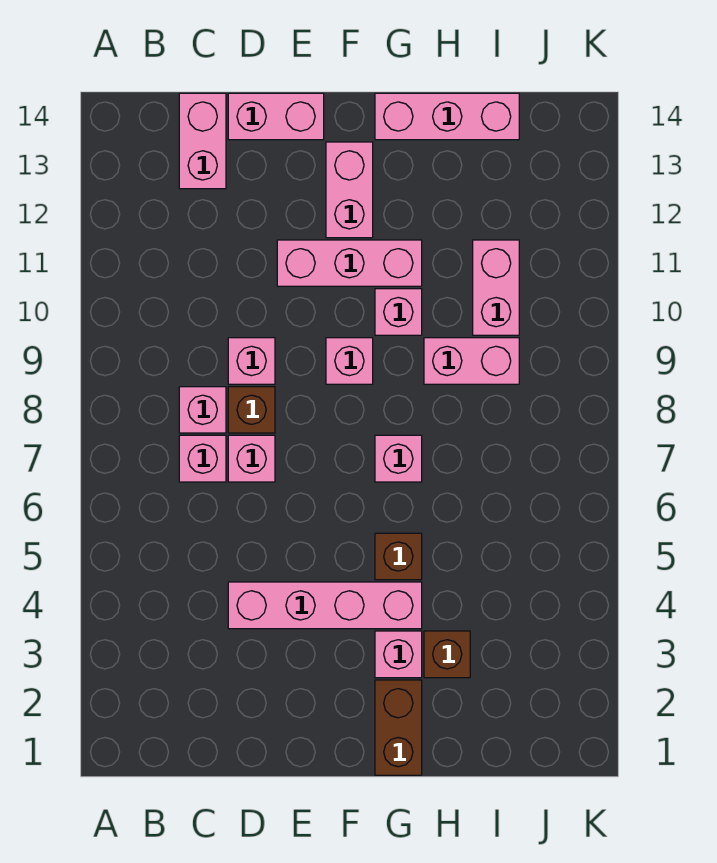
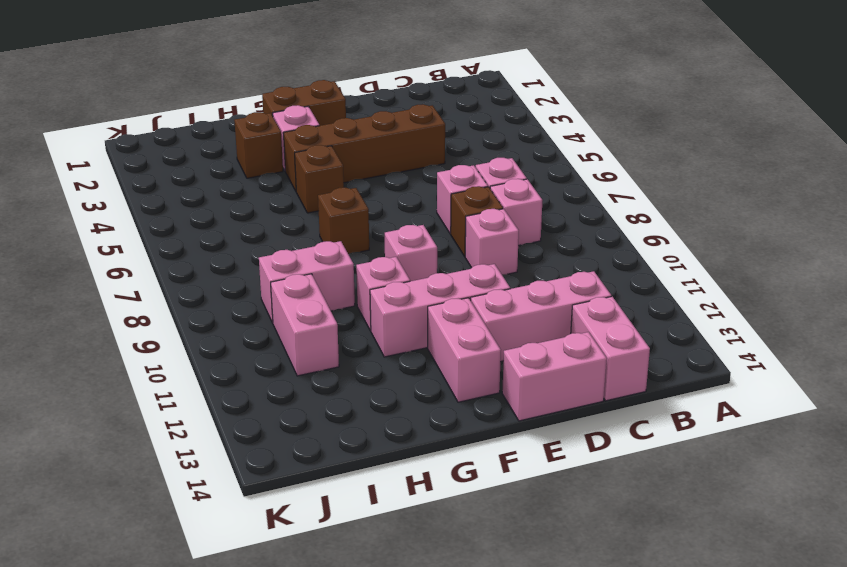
pink 1x4 brick [228,582,422,629] -> brown 1x4 brick [283,104,445,191]
brown 1x2 brick [375,680,422,775] -> brown 1x2 brick turned to [262,80,346,126]
pink 1x1 brick [375,435,422,482] -> brown 1x1 brick [318,188,369,254]
pink 1x3 brick [375,93,519,140] -> pink 1x3 brick moved to [471,271,611,362]

